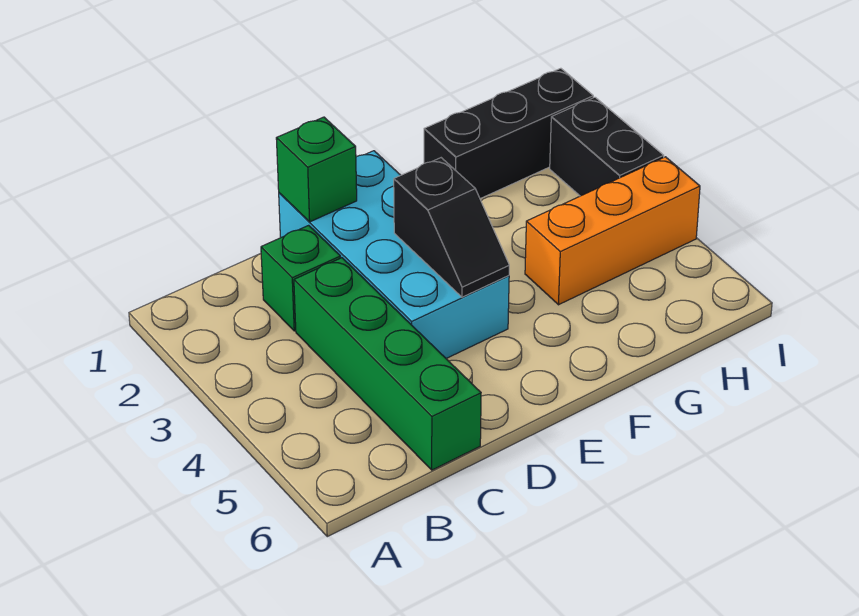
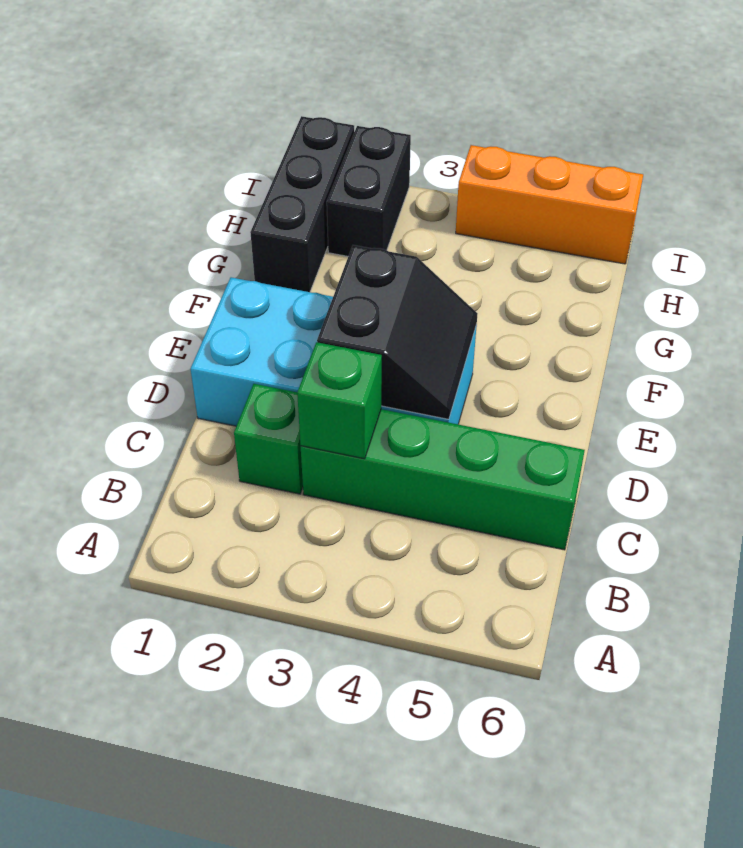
green 1x1 brick [276,117,357,222] -> green 1x1 brick moved to [297,342,382,459]
black 1x2 slope [394,158,509,297] -> black 2x2 slope [317,245,478,419]
orange 1x3 brick [525,157,700,305] -> orange 1x3 brick turned to [456,145,643,264]
black 1x2 brick [550,97,664,196] -> black 1x2 brick turned to [327,126,411,256]

